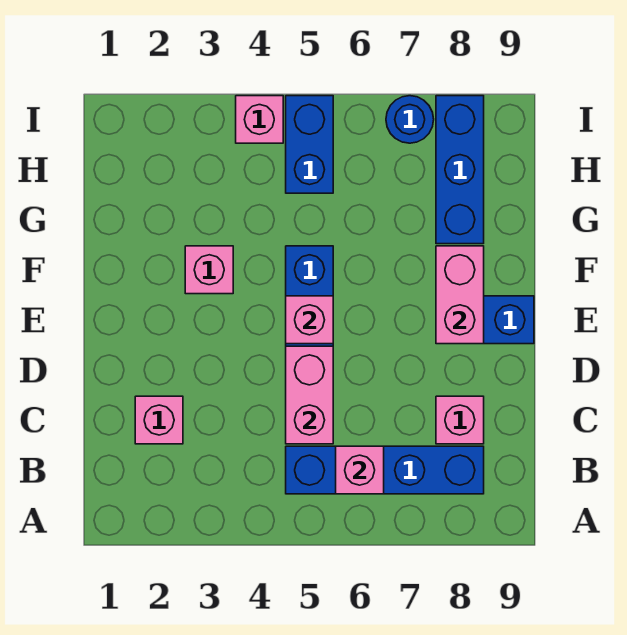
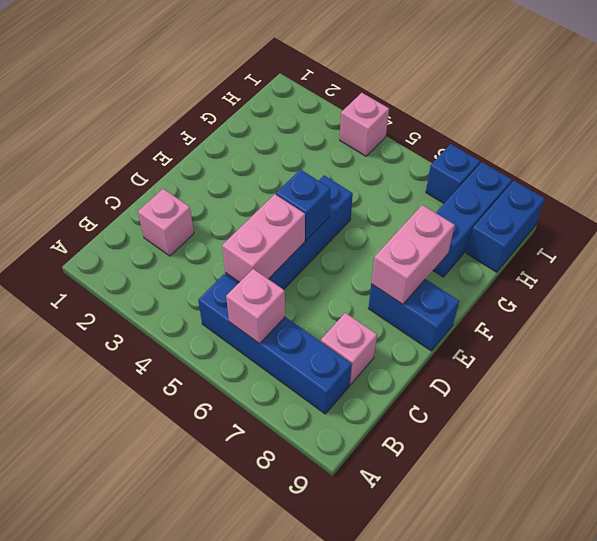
pink 1x1 brick [286,296,333,344] -> blue 1x1 brick [276,170,330,240]
pink 1x1 brick [185,246,233,294] -> none
blue 1x2 brick [286,96,333,193] -> blue 1x2 brick moved to [466,181,545,272]
blue 1x1 round brick [386,96,434,143] -> blue 1x1 brick [426,144,480,203]

